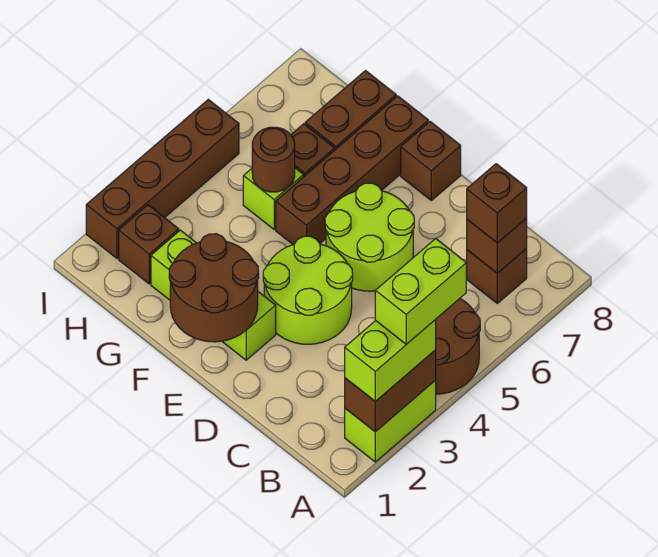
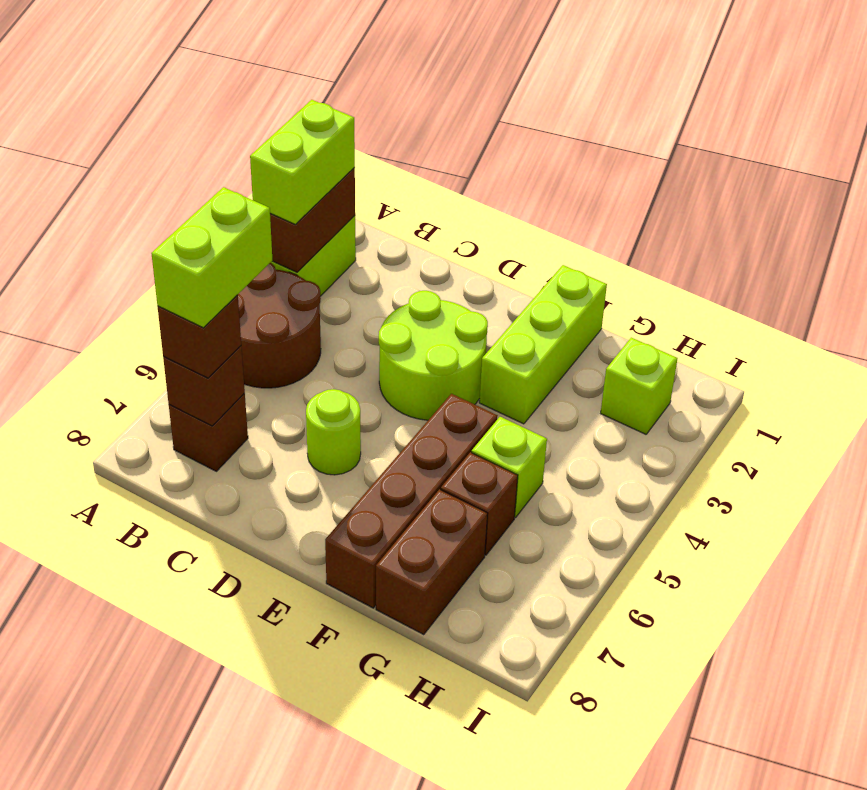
lime 1x2 brick [375,239,466,344] -> lime 1x2 brick moved to [151,187,272,328]
lime 2x2 round brick [325,183,414,291] -> lime 1x1 round brick [306,389,361,475]
brown 2x2 round brick [169,234,259,342] -> none
lime 1x3 brick [151,230,276,360] -> lime 1x3 brick turned to [479,265,607,424]
brown 1x1 brick [401,122,461,200] -> none
brown 1x1 round brick [252,127,295,192] -> none
brown 1x1 brick [119,205,179,284] -> lime 1x1 brick [601,338,677,434]
brown 1x4 brick [86,99,239,258] -> none

